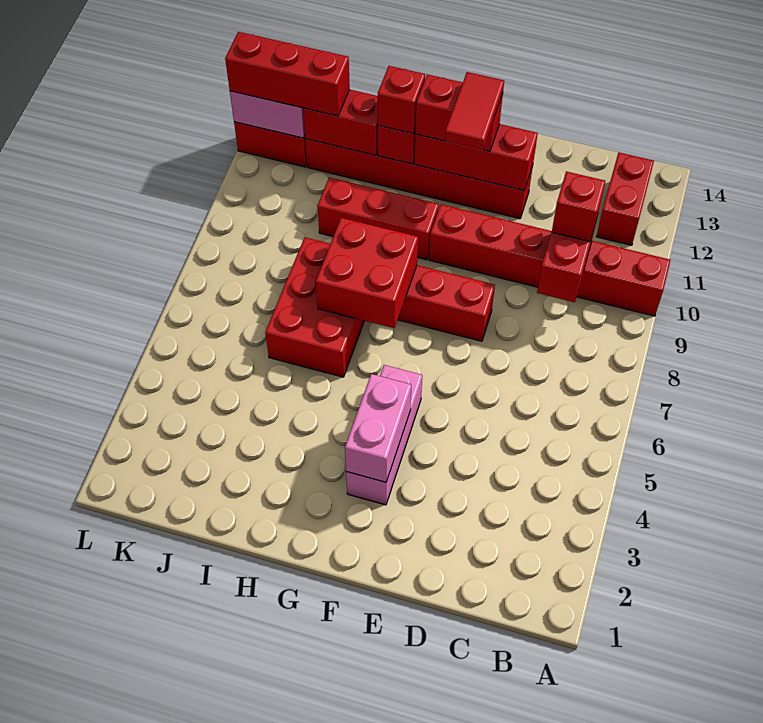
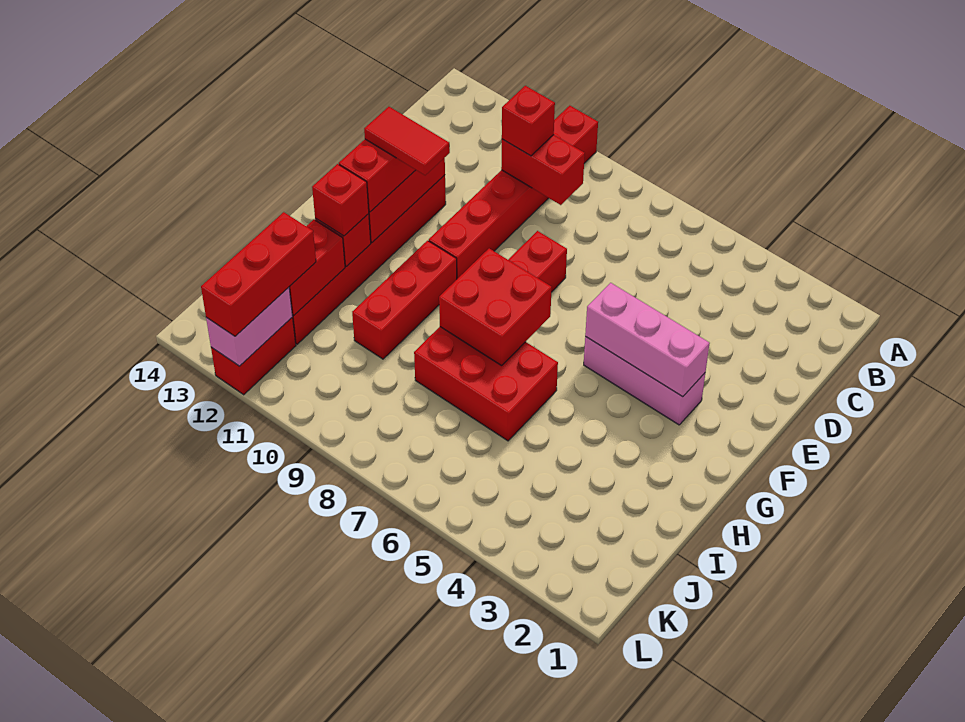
red 1x2 brick [596,152,654,245] -> none
pink 1x2 brick [345,374,411,482] -> pink 1x3 brick [585,283,710,397]

